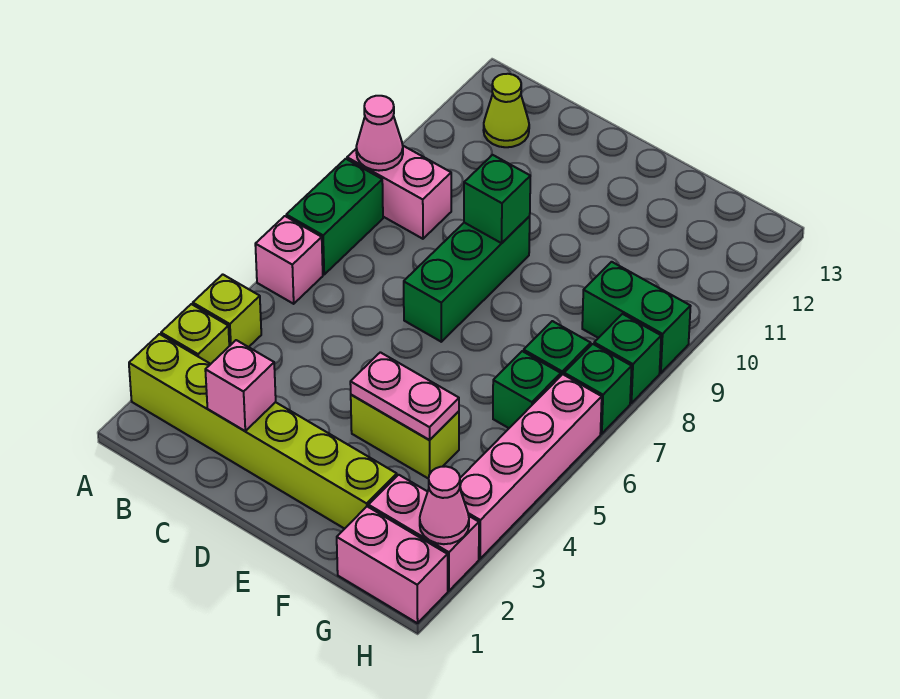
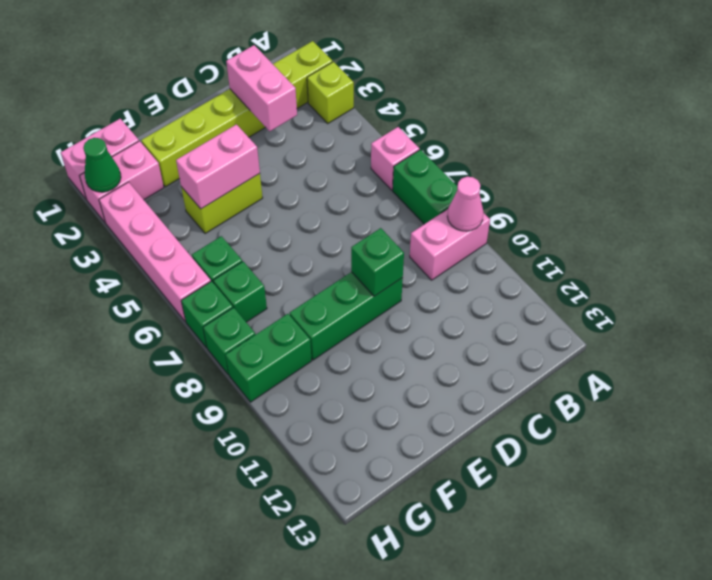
lime 1x1 brick [193,274,261,347] -> none
lime 1x1 cone [483,74,529,147] -> none
pink 1x1 brick [205,340,276,431] -> pink 1x2 brick [226,45,297,131]
green 1x3 brick [404,216,530,342] -> green 1x3 brick turned to [290,272,403,360]
pink 1x2 plate [350,352,459,440] -> pink 1x2 brick [176,125,260,209]
pink 1x1 cone [420,467,469,544] -> green 1x1 cone [83,138,121,192]

